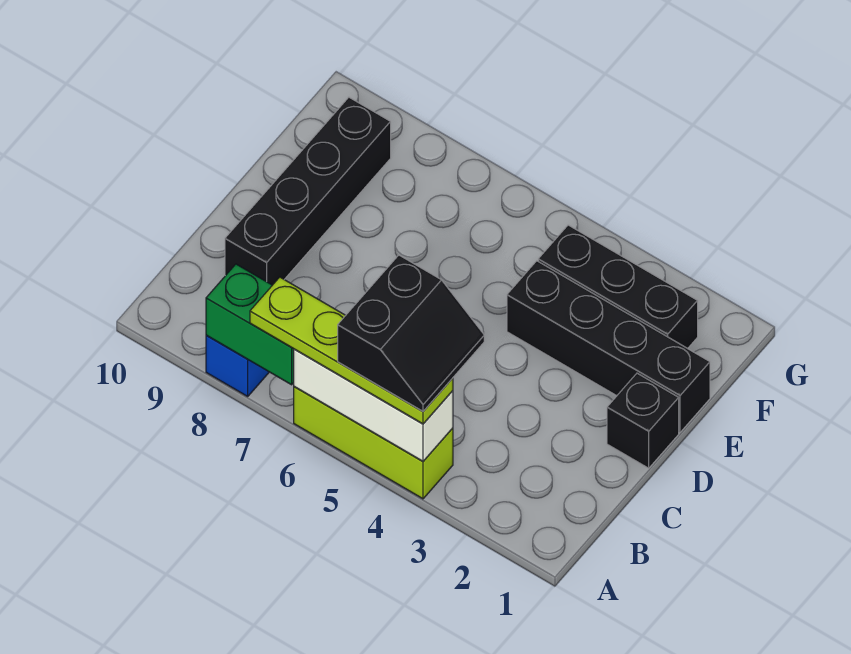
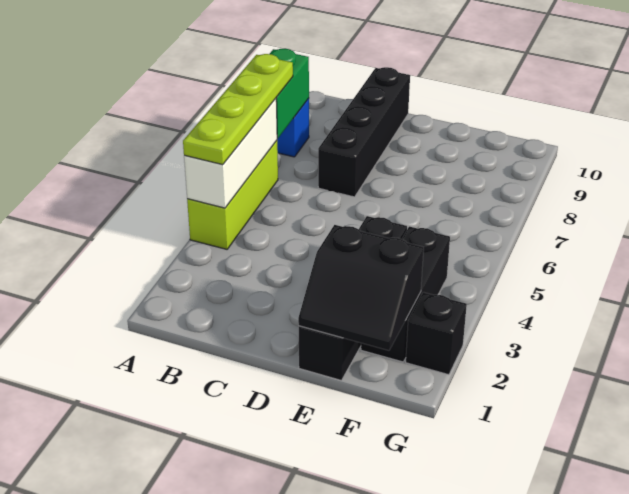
black 2x2 slope [338,255,484,411] -> black 2x2 slope moved to [298,225,424,350]
black 1x4 brick [225,97,391,285] -> black 1x4 brick turned to [318,67,410,197]
black 1x1 brick [607,373,679,468] -> black 1x1 brick moved to [406,292,467,375]

